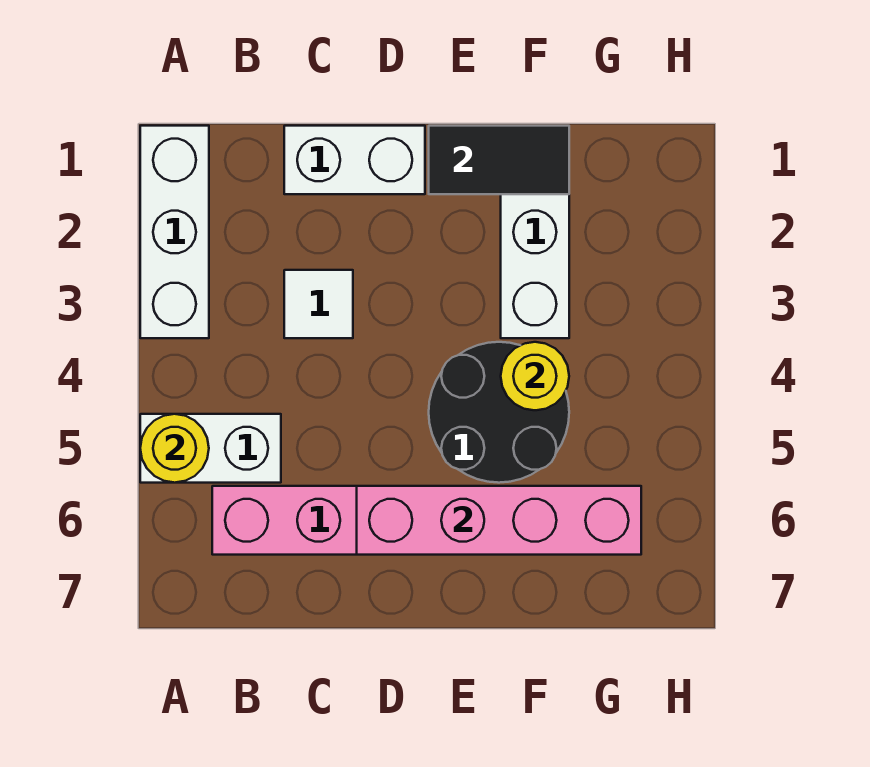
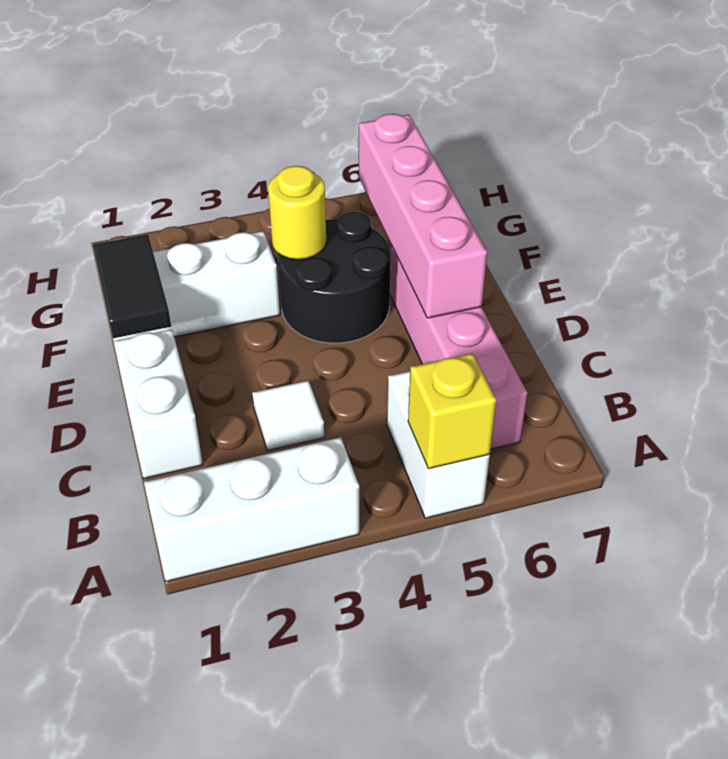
yellow 1x1 round brick [140,414,209,483] -> yellow 1x1 brick [408,353,496,469]

